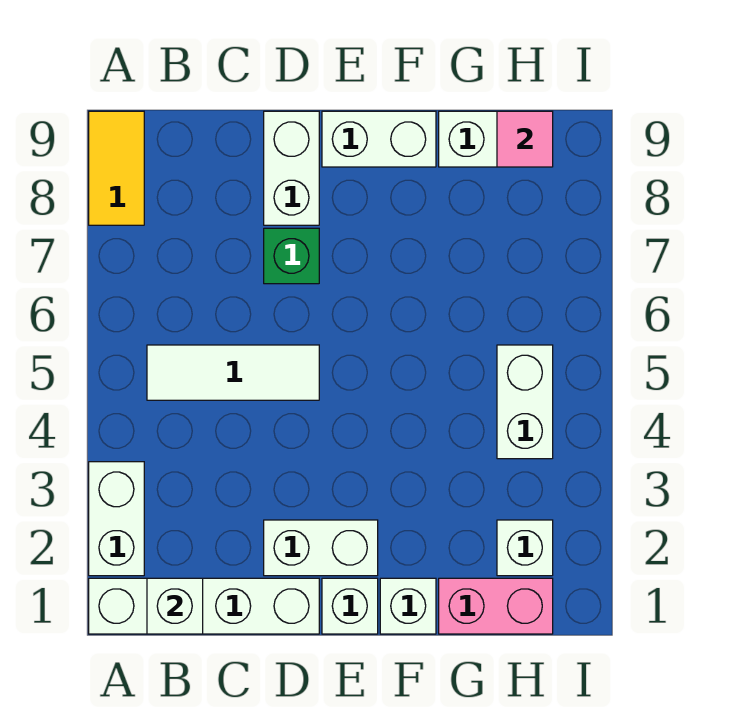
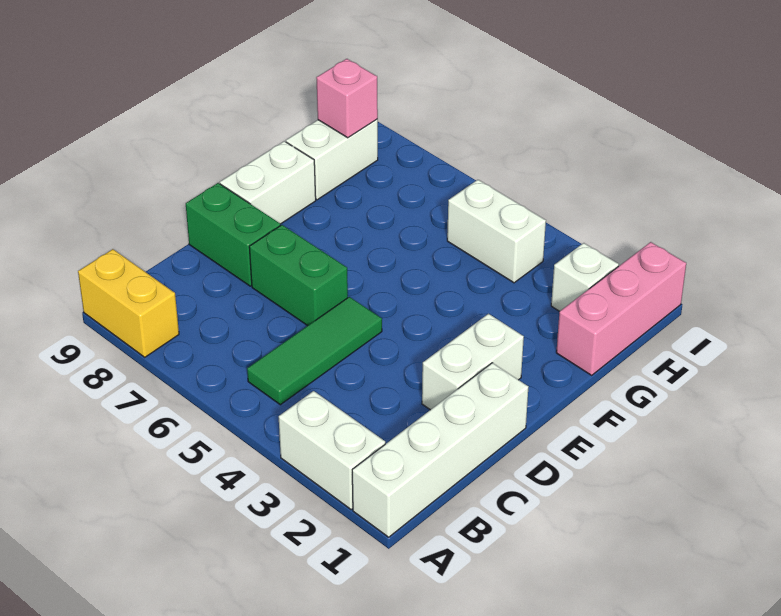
yellow 1x2 tile [89,111,144,225] -> yellow 1x2 brick [78,249,179,357]
white 1x1 brick [147,578,203,634] -> none
white 1x3 tile [147,345,319,400] -> green 1x3 tile [247,297,382,405]
green 1x1 brick [264,228,319,284] -> green 1x2 brick [249,225,348,326]
white 1x2 brick [264,111,319,225] -> green 1x2 brick [186,183,281,286]
white 1x1 brick [322,578,378,634] -> none
white 1x1 brick [380,578,436,634] -> none
pink 1x2 brick [439,578,553,634] -> pink 1x3 brick [556,242,686,375]
pink 1x1 tile [497,111,553,167] -> pink 1x1 brick [316,59,378,138]

